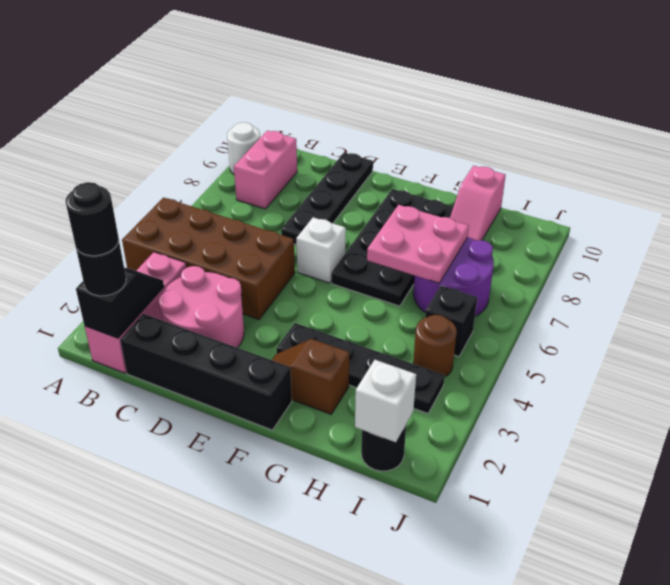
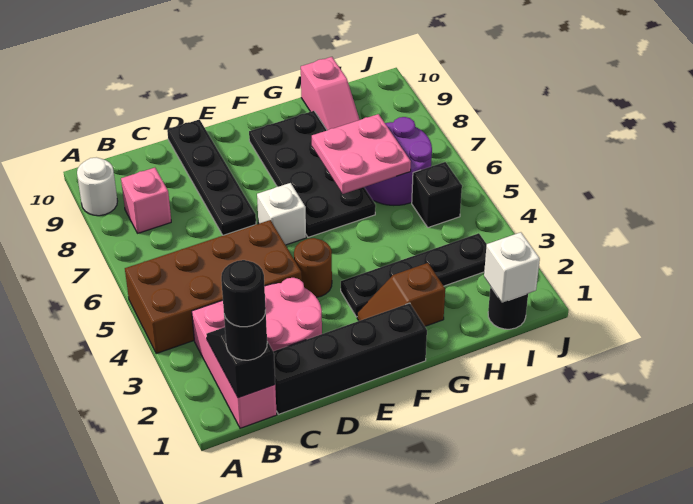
pink 1x2 brick [234,131,297,209] -> pink 1x1 brick [121,168,171,233]
brown 1x1 round brick [413,315,457,377] -> brown 1x1 round brick moved to [294,238,332,297]

